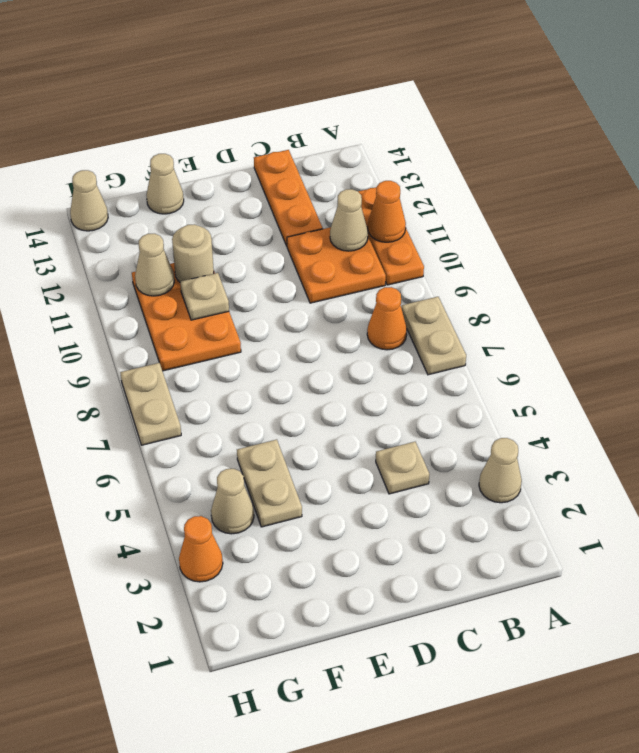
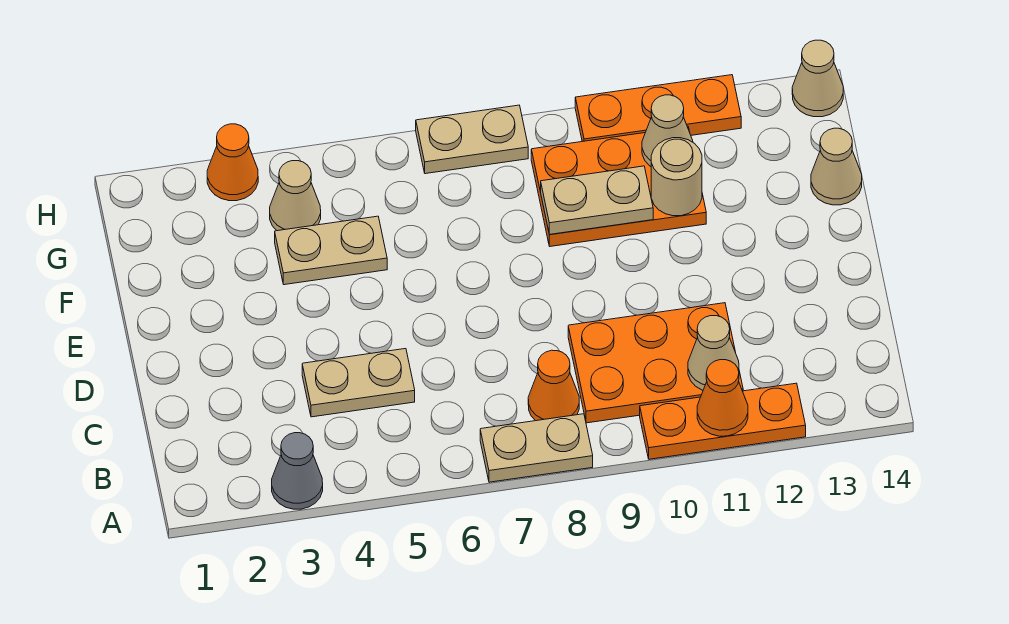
tan 1x1 cone [479,438,522,503] -> grey 1x1 cone [272,433,323,509]
orange 2x2 plate [287,227,386,303] -> orange 2x3 plate [568,303,743,423]
tan 1x1 plate [376,442,429,494] -> tan 1x2 plate [302,349,415,417]
orange 1x3 plate [254,150,323,246] -> orange 1x3 plate moved to [575,75,741,142]
tan 1x1 plate [180,273,229,320] -> tan 1x2 plate [541,166,653,235]

